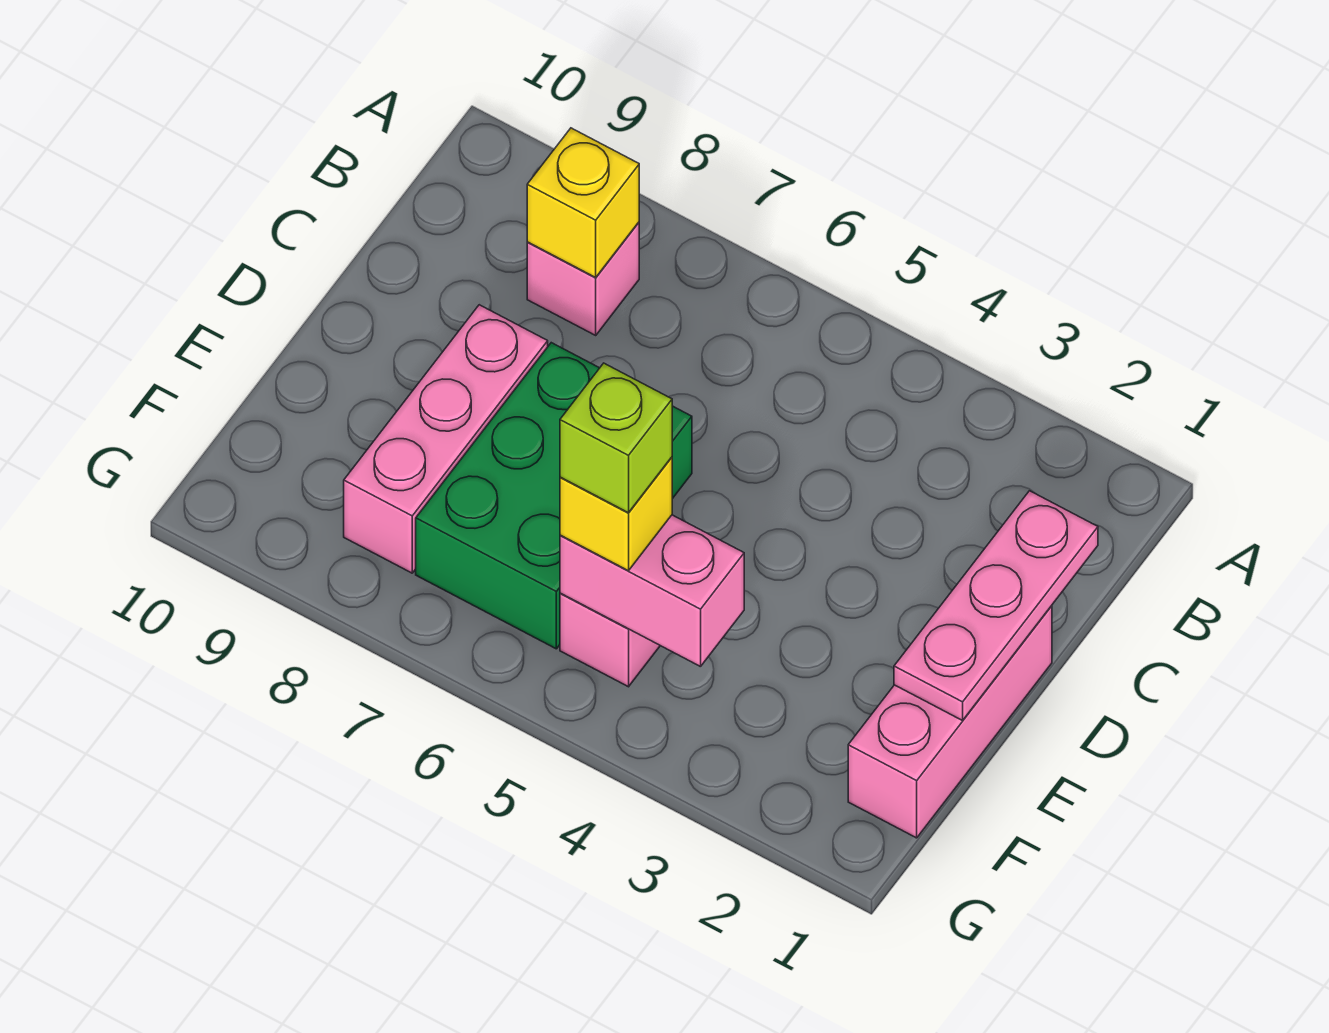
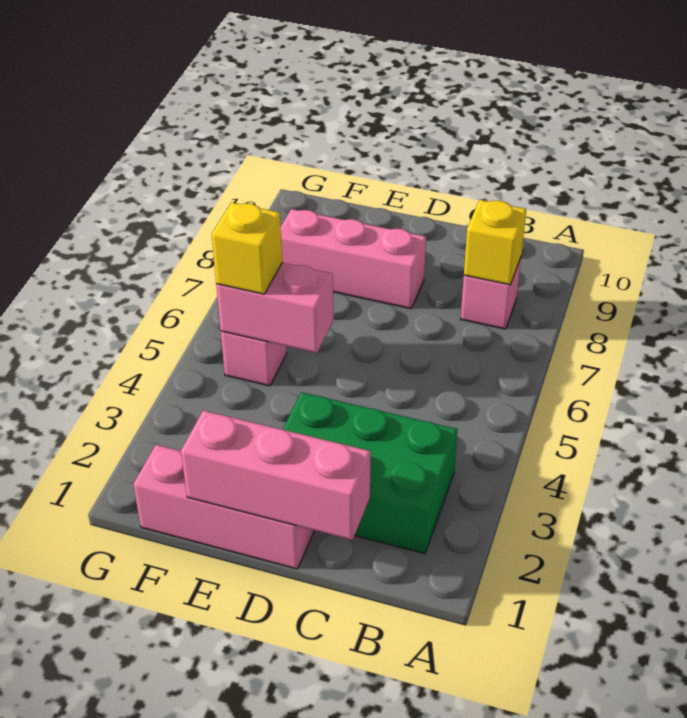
pink 1x3 plate [894,491,1098,721] -> pink 1x3 brick [181,410,371,540]
green 2x3 brick [416,343,692,649] -> green 2x3 brick moved to [283,392,458,554]
pink 1x2 brick [560,515,744,667] -> pink 1x2 brick turned to [216,263,333,353]
lime 1x1 brick [560,363,672,513] -> none

